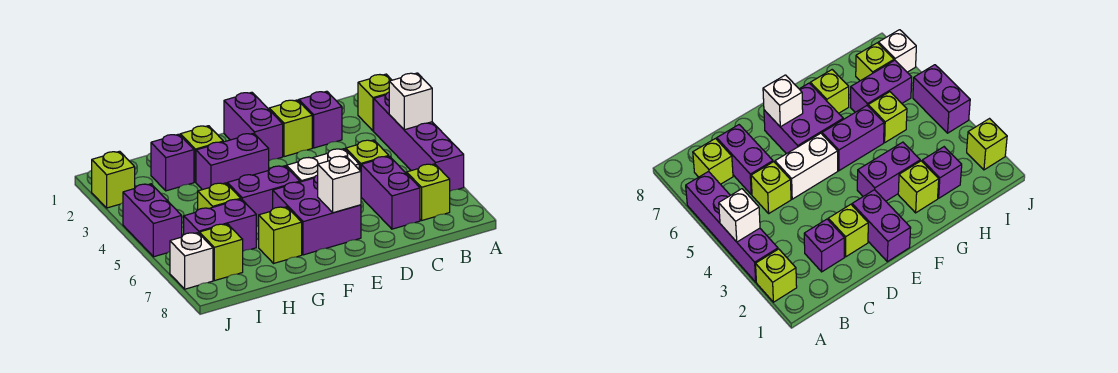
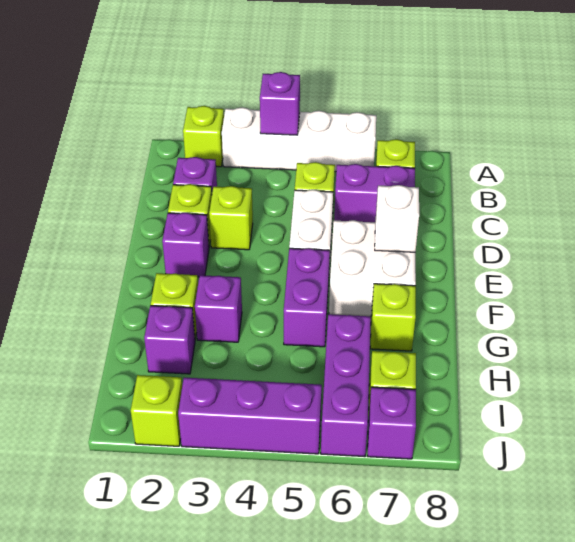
purple 1x4 brick [374,92,464,191] -> white 1x4 brick [222,107,376,172]
white 1x1 brick [389,73,432,130] -> purple 1x1 brick [260,72,300,135]
purple 1x2 brick [224,92,283,161] -> purple 1x1 brick [162,213,209,277]
purple 2x2 brick [273,175,361,255] -> white 2x2 brick [329,220,416,316]
purple 1x2 brick [196,133,269,190] -> purple 1x1 brick [195,275,242,342]
lime 1x1 brick [198,183,241,210] -> lime 1x1 brick moved to [209,186,253,250]
purple 1x2 brick [184,199,256,251] -> purple 1x3 brick [321,314,371,457]
purple 1x2 brick [123,184,182,257] -> purple 1x3 brick [178,378,322,454]
white 1x1 brick [170,233,213,289] -> purple 1x1 brick [368,387,416,459]

